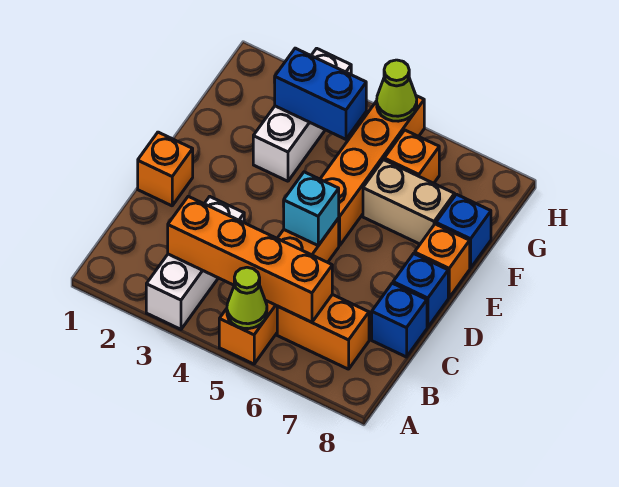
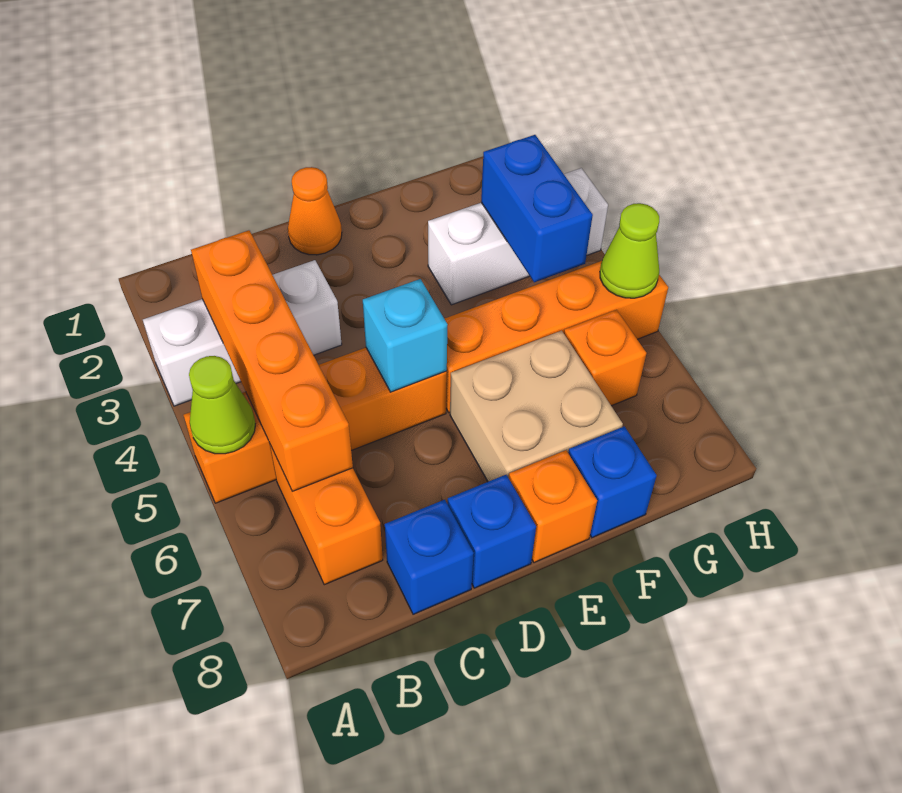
orange 1x1 brick [138,132,193,206] -> orange 1x1 cone [288,167,342,255]
tan 1x2 brick [363,160,455,244] -> tan 2x2 brick [450,331,623,482]

